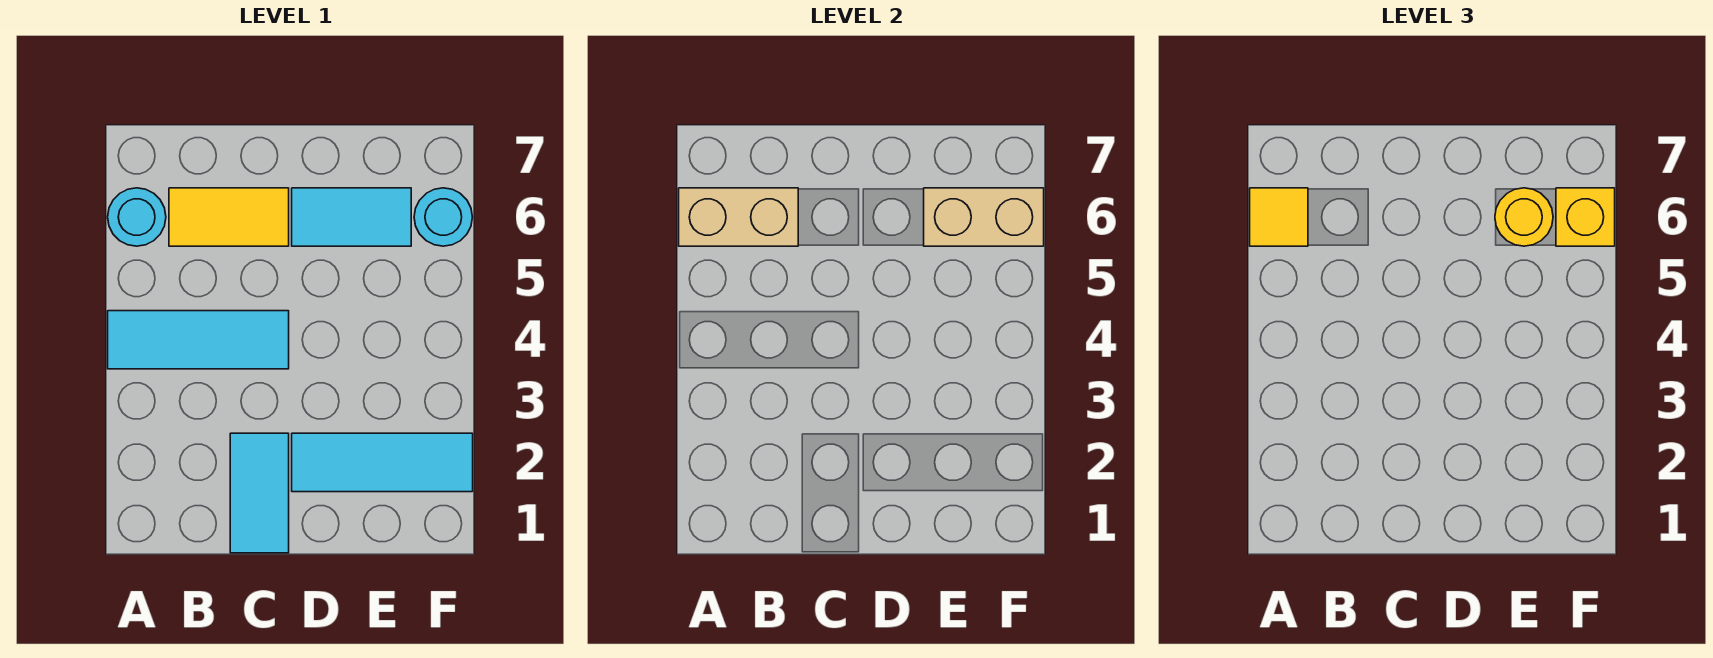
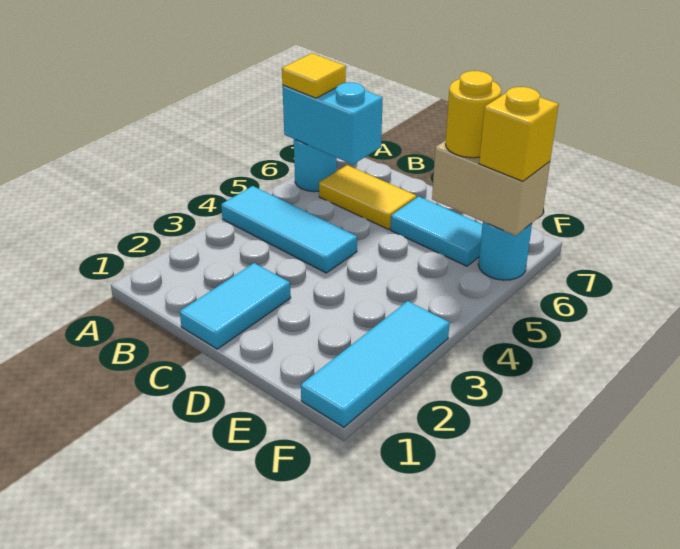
tan 1x2 brick [679,188,798,246] -> cyan 1x2 brick [282,83,383,164]
cyan 1x3 tile [292,433,473,492] -> cyan 1x3 tile turned to [301,301,450,427]

